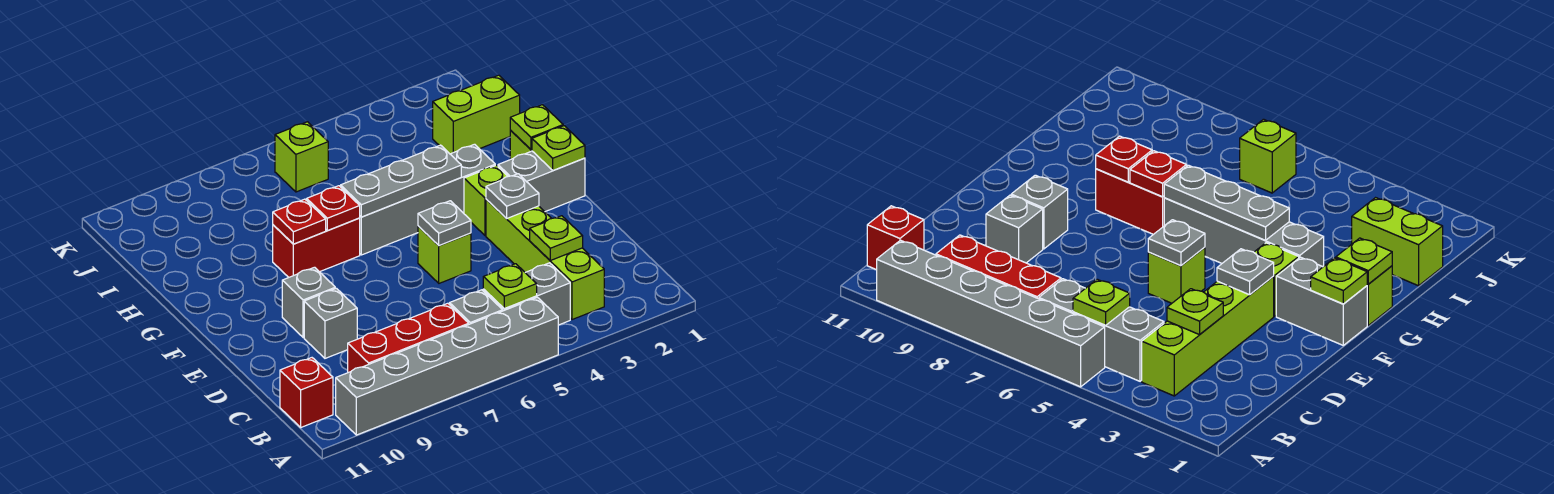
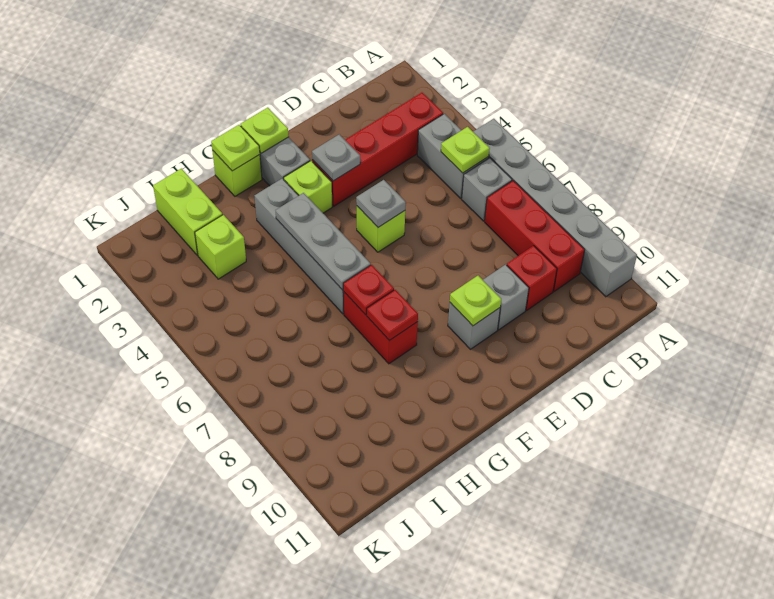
lime 1x4 brick [486,199,604,320] -> red 1x4 brick [312,93,443,206]
red 1x1 brick [280,358,333,427] -> red 1x1 brick moved to [507,246,557,310]
lime 1x1 plate [530,216,583,260] -> lime 1x1 plate moved to [450,276,501,326]
lime 1x1 brick [275,122,328,192] -> lime 1x1 brick moved to [195,215,246,279]

